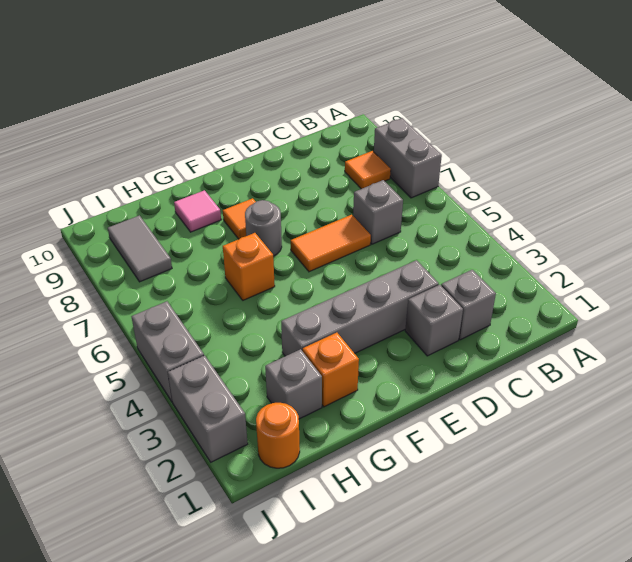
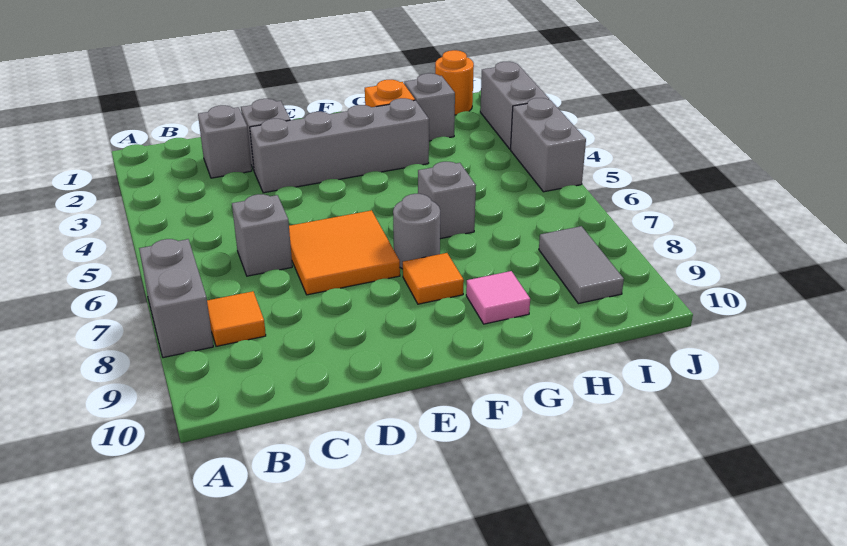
orange 1x2 tile [291,215,371,272] -> orange 2x2 tile [289,210,400,295]
orange 1x1 brick [223,233,275,300] -> grey 1x1 brick [418,162,476,239]

